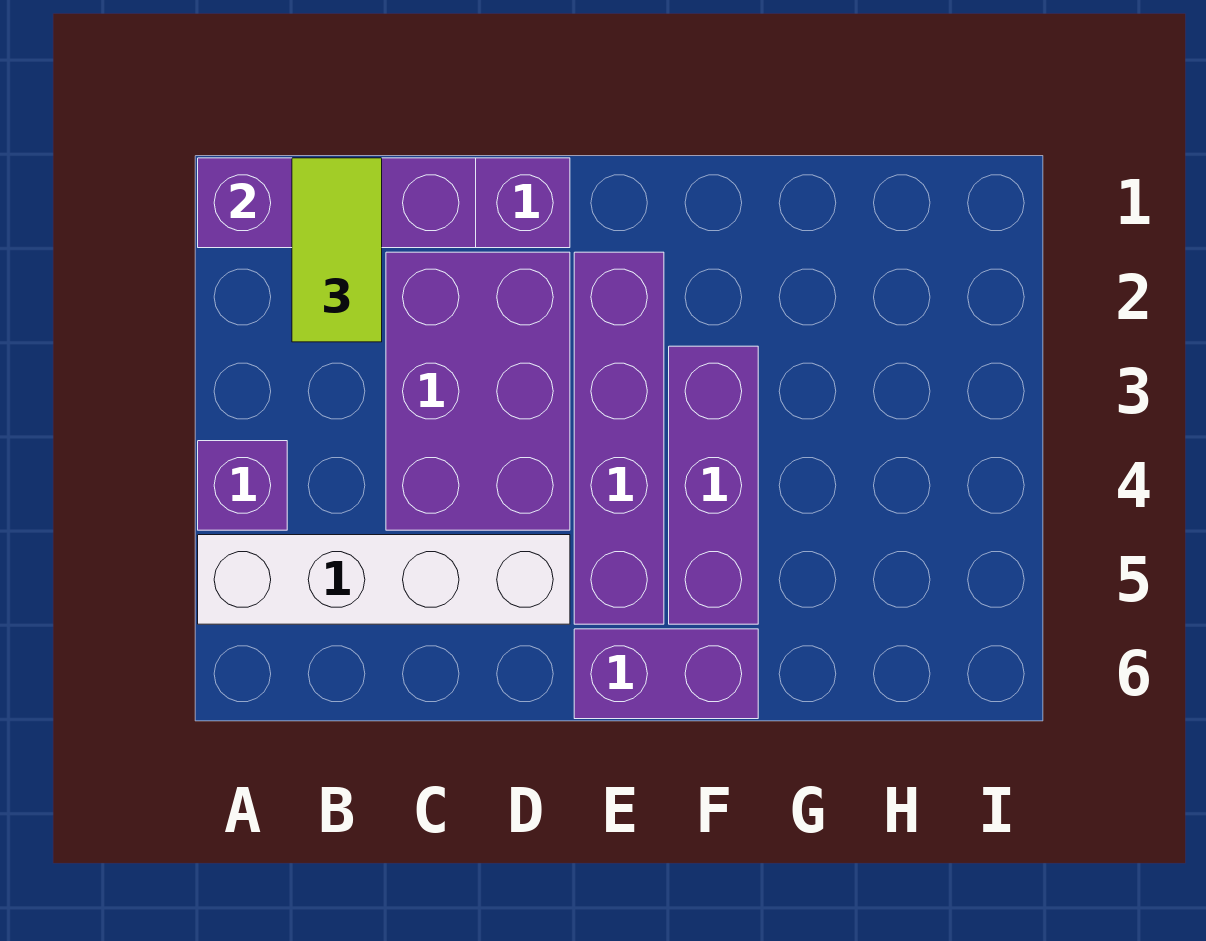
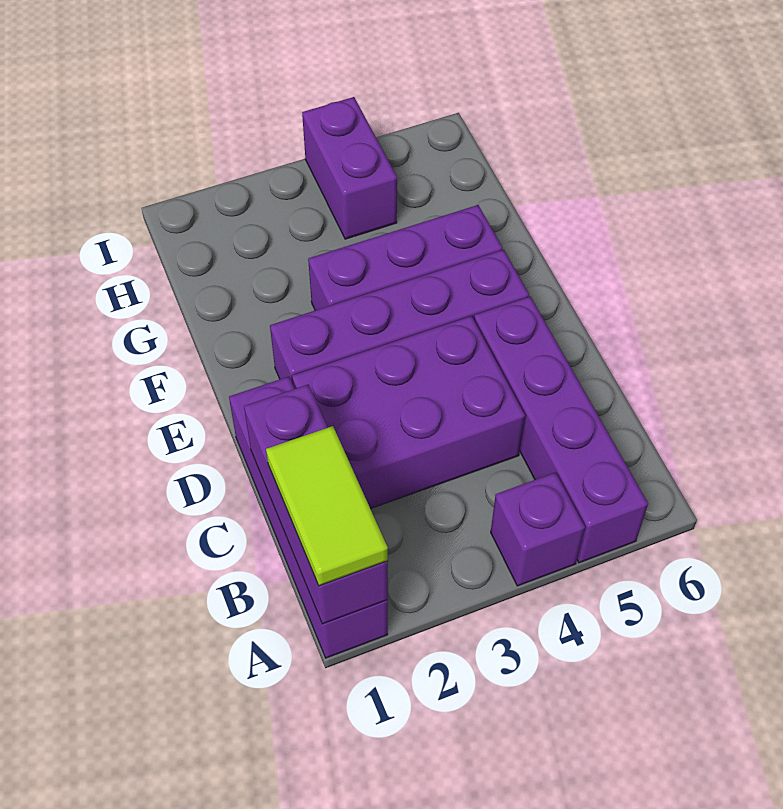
white 1x4 brick [198,535,570,624] -> purple 1x4 brick [474,297,648,563]
lime 1x2 tile [292,158,382,342] -> lime 1x2 tile turned to [266,426,388,586]
purple 1x2 brick [574,629,758,719] -> purple 1x2 brick moved to [302,97,397,239]

